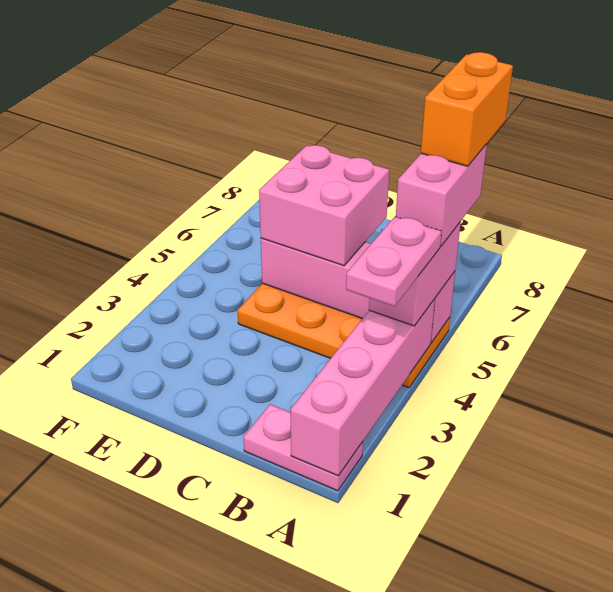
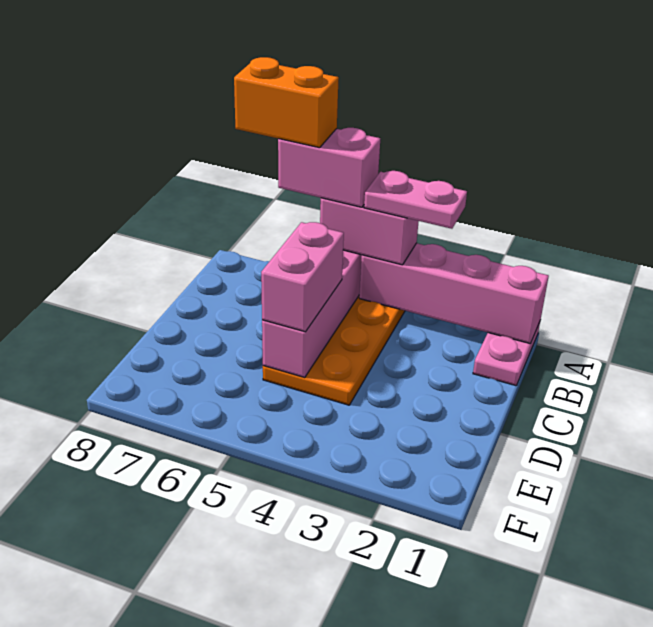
pink 2x2 brick [259,145,389,266] -> pink 1x2 brick [261,222,344,332]

